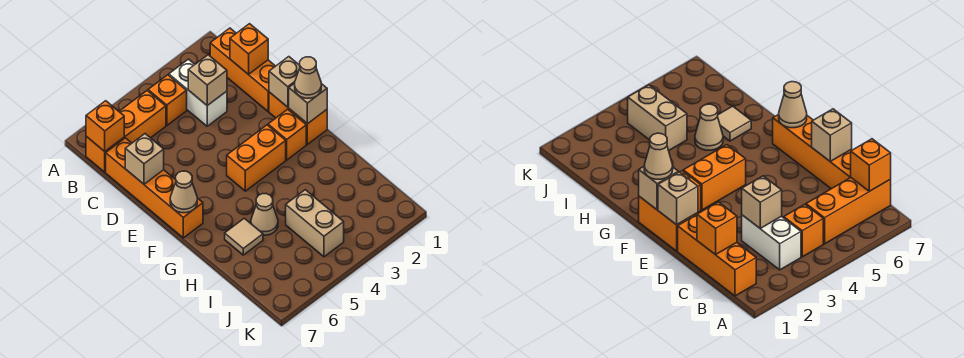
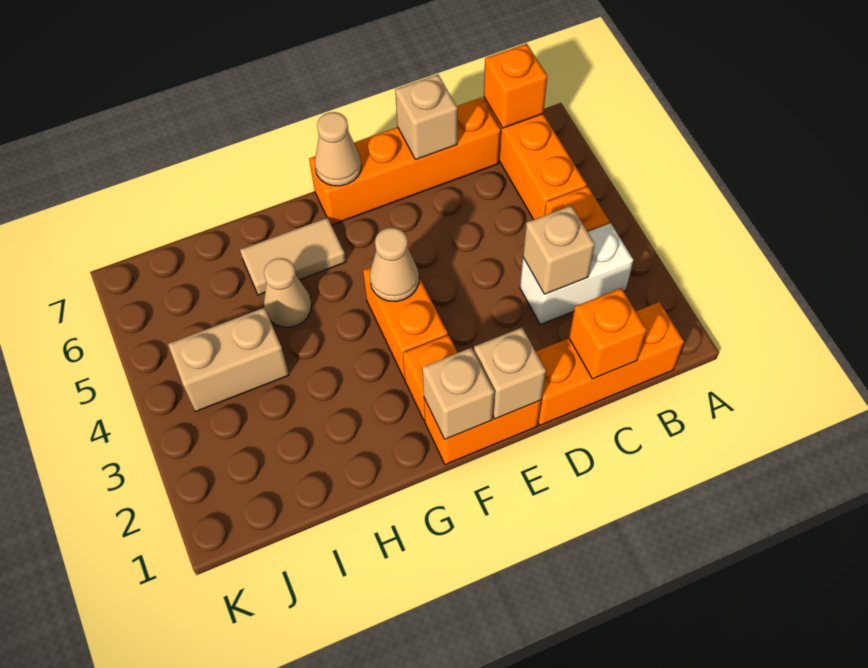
tan 1x1 cone [295,57,321,98] -> tan 1x1 cone moved to [370,228,419,302]
tan 1x1 tile [225,218,263,255] -> tan 1x2 tile [240,218,346,295]

